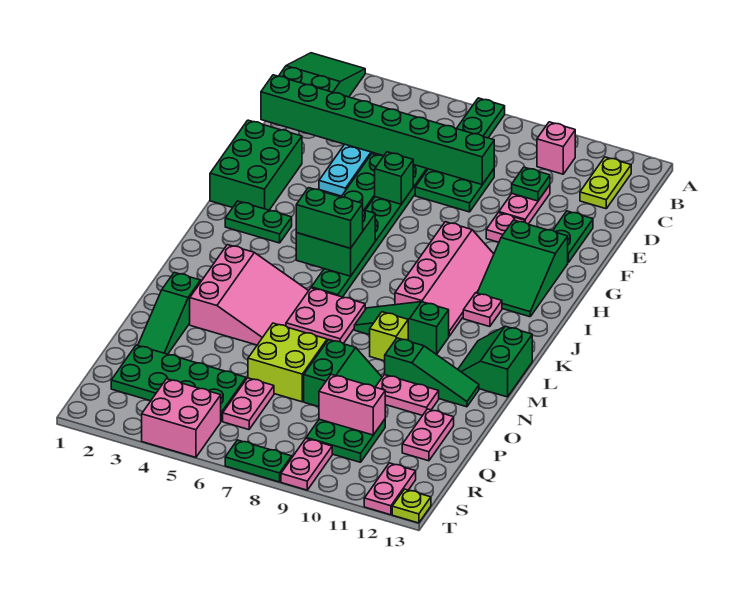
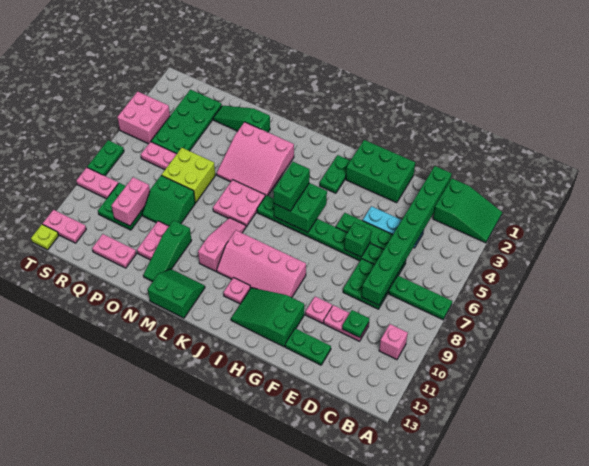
lime 1x2 plate [580,157,631,209] -> none
green 1x3 slope [354,302,449,354] -> pink 1x3 slope [198,218,246,271]
lime 1x1 brick [370,312,408,361] -> none

